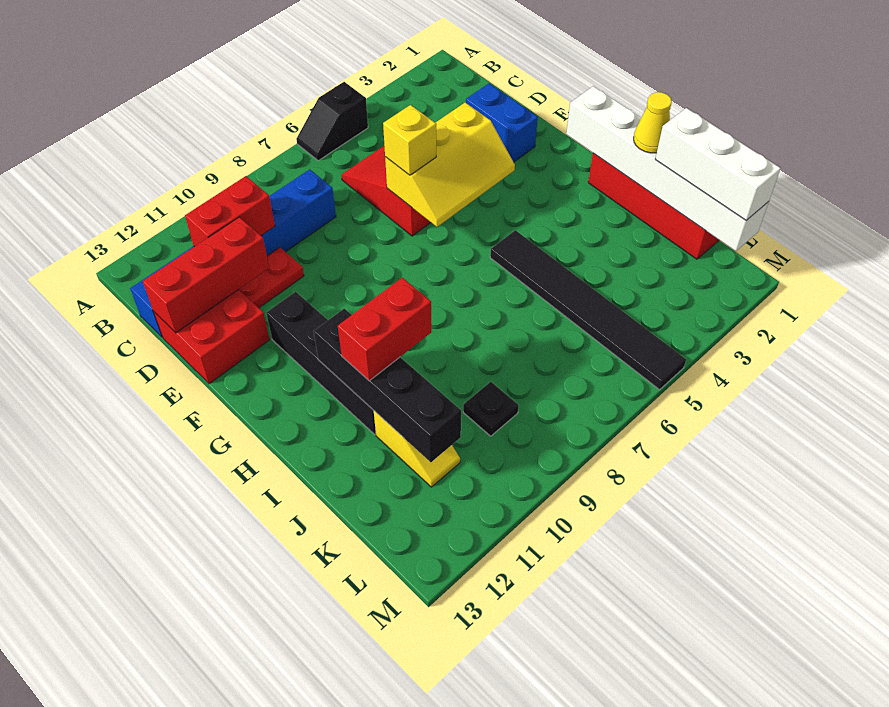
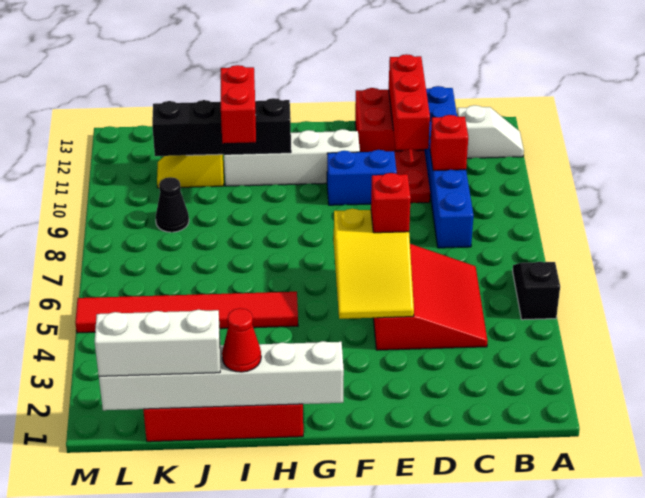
none -> white 1x2 slope [457,105,524,158]
red 1x2 brick [185,176,275,247] -> red 1x1 brick [430,115,468,171]
blue 1x2 brick [466,83,538,162] -> blue 1x2 brick moved to [327,150,397,205]
yellow 2x3 slope [385,103,515,227] -> yellow 2x3 slope turned to [334,209,414,319]
yellow 1x1 brick [383,105,436,175] -> red 1x1 brick [371,173,411,233]
black 1x4 brick [266,292,376,434] -> white 1x4 brick [224,129,360,186]
black 1x6 tile [490,230,686,390] -> red 1x6 tile [75,292,298,333]
yellow 1x1 cone [634,92,672,153] -> red 1x1 cone [222,308,261,372]
black 1x1 plate [463,382,519,436] -> black 1x1 cone [156,177,189,232]

